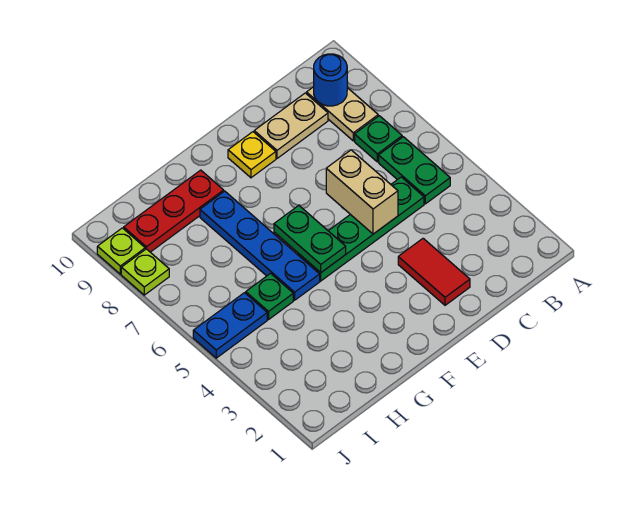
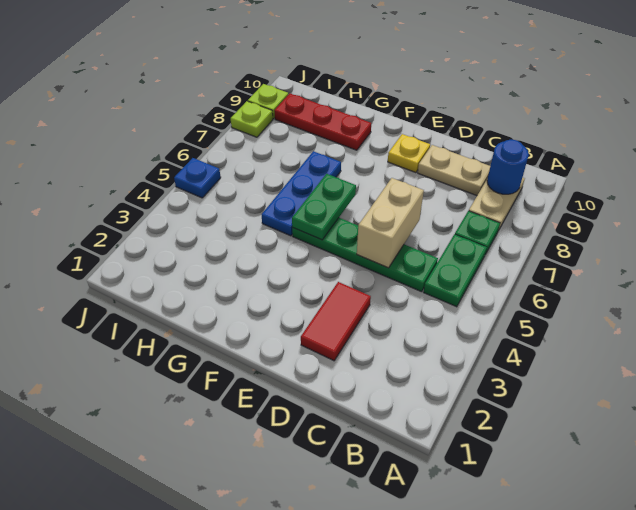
blue 1x4 plate [200,191,320,300] -> blue 1x3 plate [262,151,341,236]
green 1x1 plate [246,273,293,319] -> none
blue 1x2 plate [193,293,267,358] -> blue 1x1 plate [174,158,221,198]

